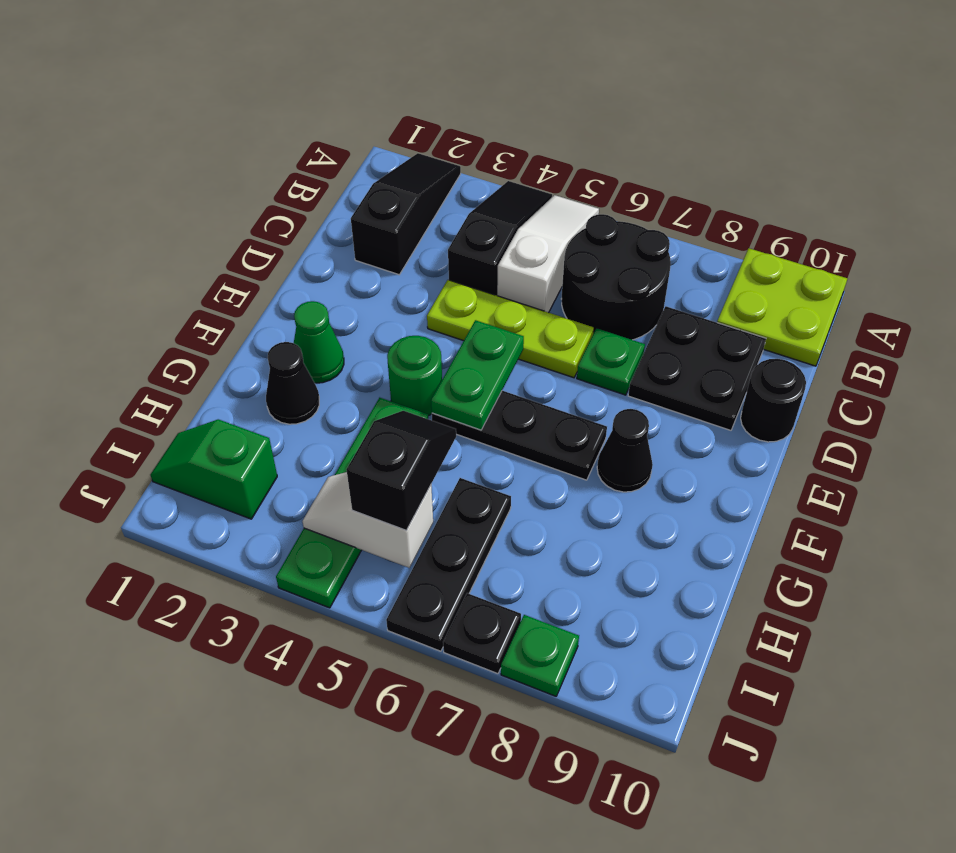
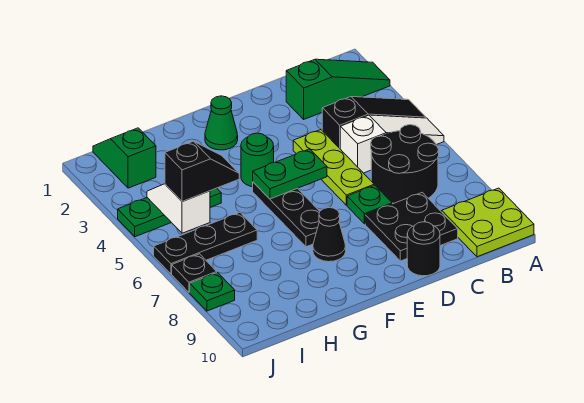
black 1x3 slope [351,153,461,275] -> green 1x3 slope [286,59,390,119]
black 1x1 cone [266,342,319,424] -> none
green 1x4 plate [276,398,428,608] -> green 1x3 plate [118,188,221,237]

